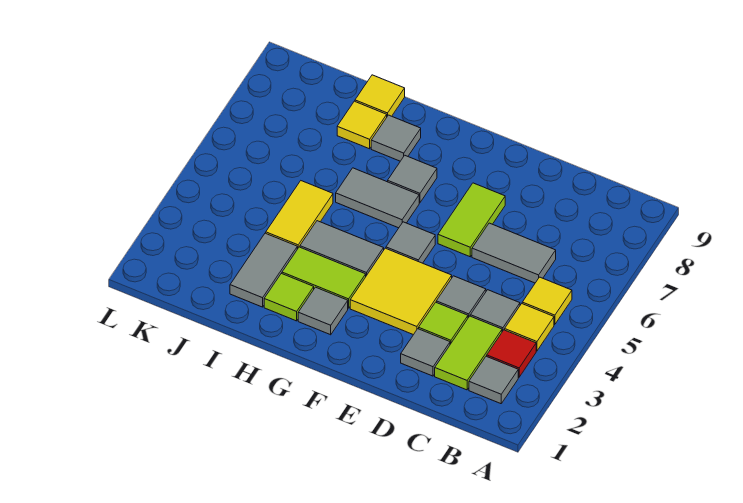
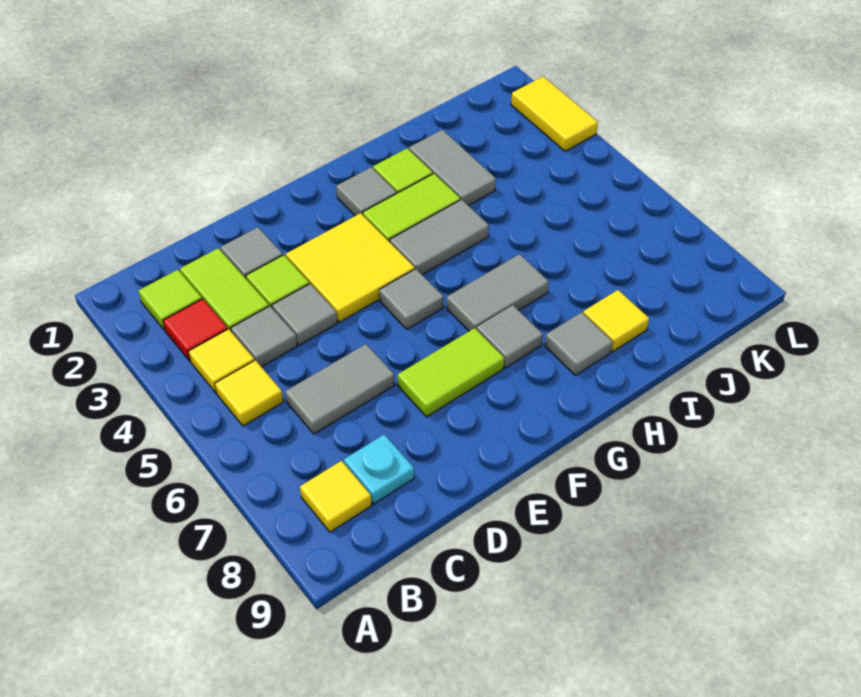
grey 1x1 tile [469,356,518,404] -> lime 1x1 tile [138,270,202,330]
none -> cyan 1x1 plate [344,434,414,504]
lime 1x2 tile [438,183,505,257] -> lime 1x2 tile turned to [397,328,504,417]
yellow 1x2 tile [266,181,333,249] -> yellow 1x2 tile moved to [511,76,598,151]
yellow 1x1 tile [355,75,405,116] -> yellow 1x1 tile moved to [300,461,372,532]

